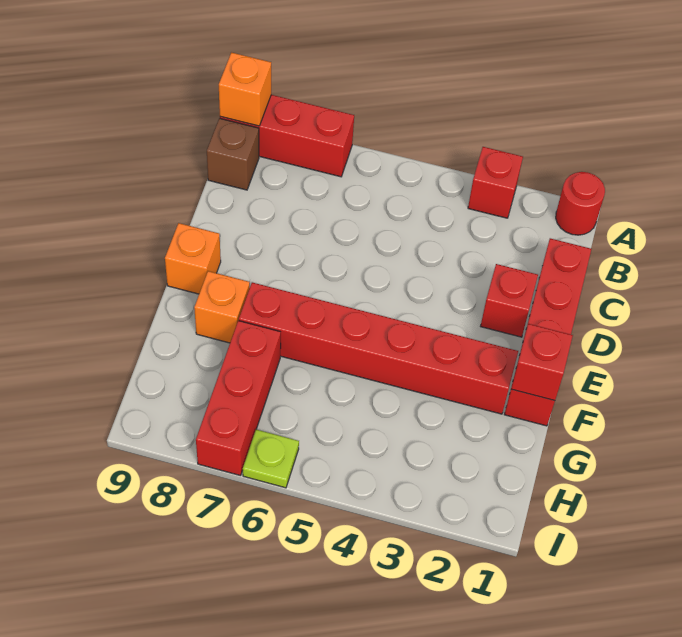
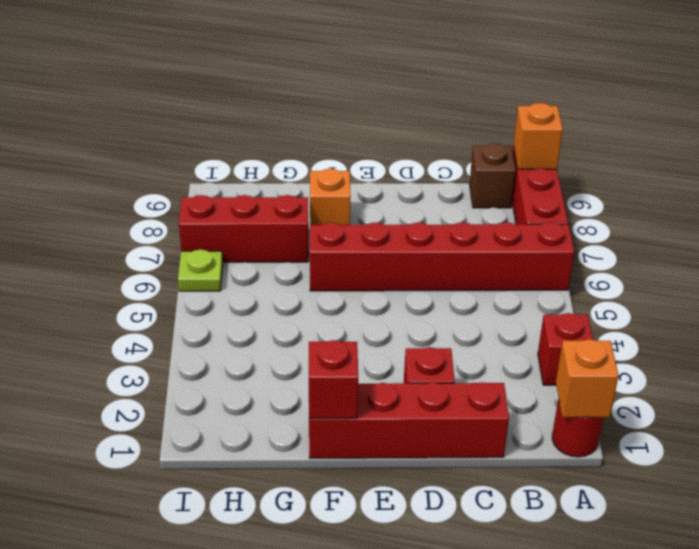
orange 1x1 brick [165,223,221,294] -> orange 1x1 brick moved to [556,339,619,417]
red 1x6 brick [239,282,518,414] -> red 1x6 brick turned to [310,222,574,291]

